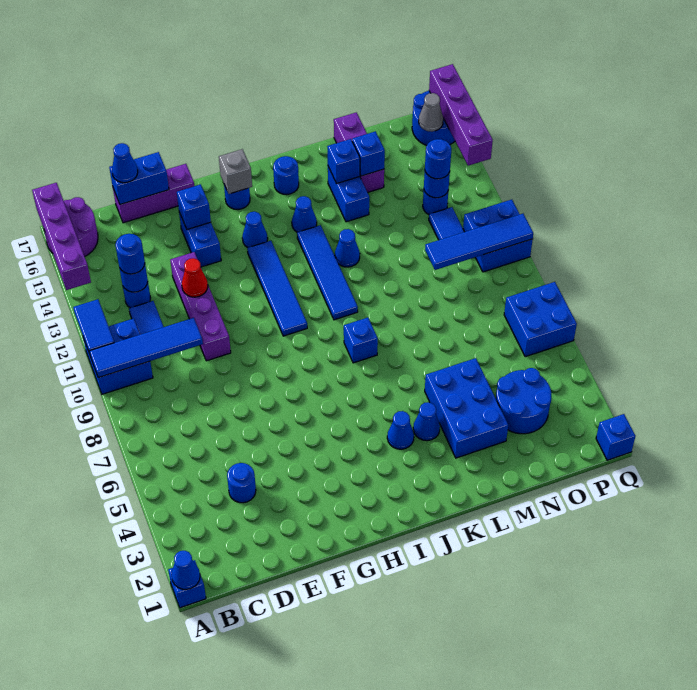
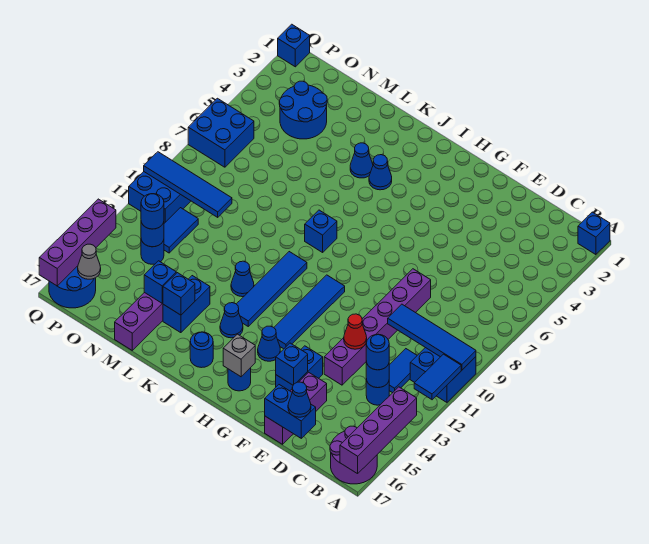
blue 1x1 cone [171,551,200,589] -> none
blue 1x1 round brick [227,463,256,503] -> none
purple 1x3 brick [113,164,194,223] -> purple 1x3 brick turned to [265,372,327,444]
purple 1x4 brick [170,252,231,361] -> purple 1x6 brick [324,269,431,385]
blue 2x3 brick [425,358,508,458] -> none

